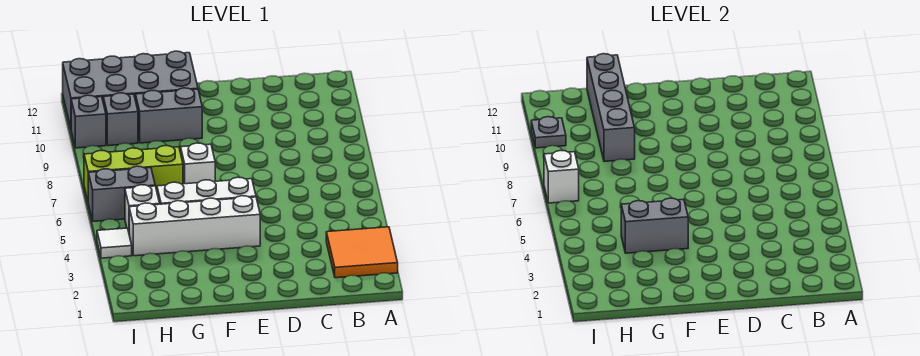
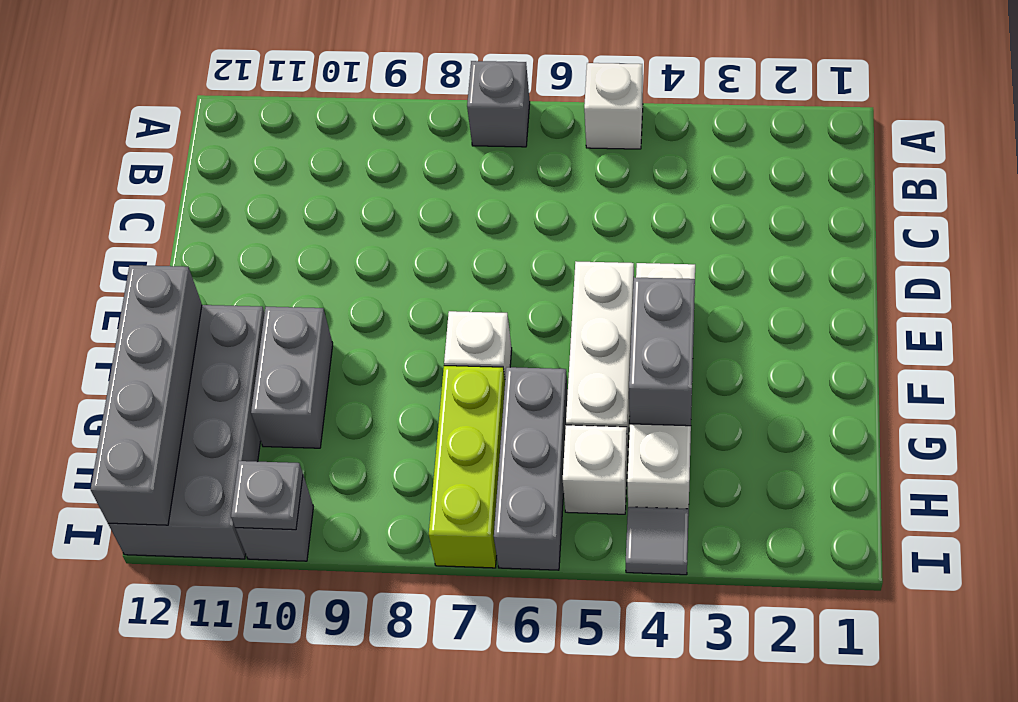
orange 2x2 tile [326,227,398,278] -> none
grey 1x4 brick [587,54,635,161] -> grey 1x4 brick turned to [91,265,202,525]
grey 1x2 brick [88,166,155,221] -> grey 1x3 brick [494,367,568,570]
grey 1x1 brick [103,93,138,146] -> grey 1x1 brick moved to [467,61,530,147]
white 1x1 tile [97,228,132,258] -> grey 1x1 tile [626,507,689,575]
white 1x1 brick [544,150,579,203] -> white 1x1 brick moved to [584,63,643,149]

